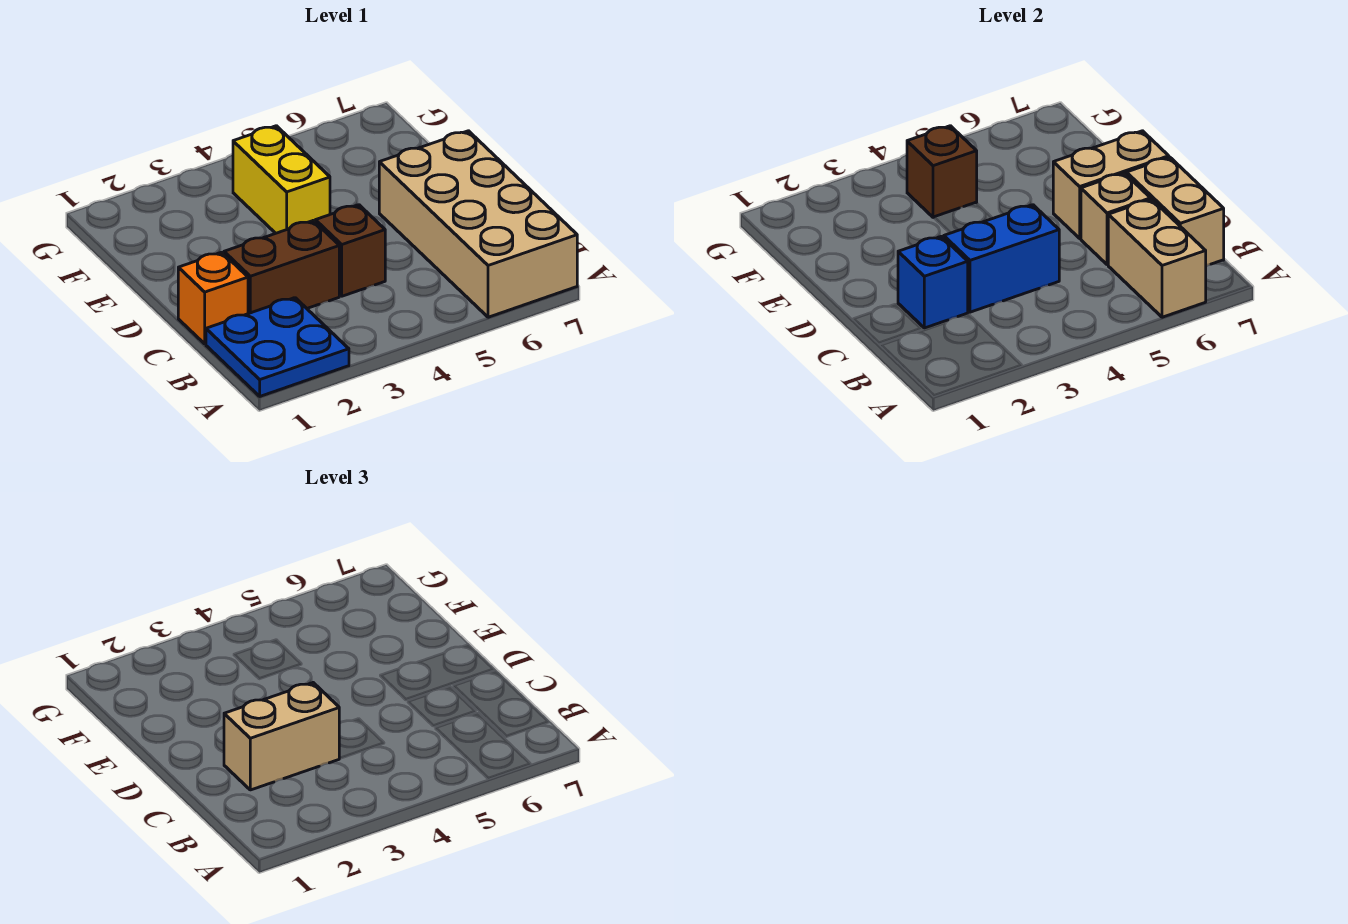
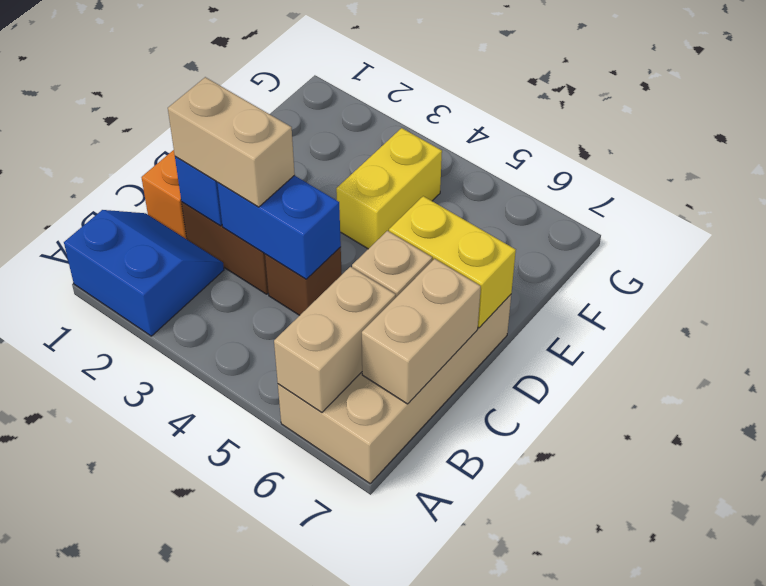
blue 2x2 plate [206,298,349,396] -> blue 2x2 slope [64,210,224,336]
tan 1x2 brick [1053,131,1169,238] -> yellow 1x2 brick [389,196,516,328]
brown 1x1 brick [907,126,977,217] -> none

